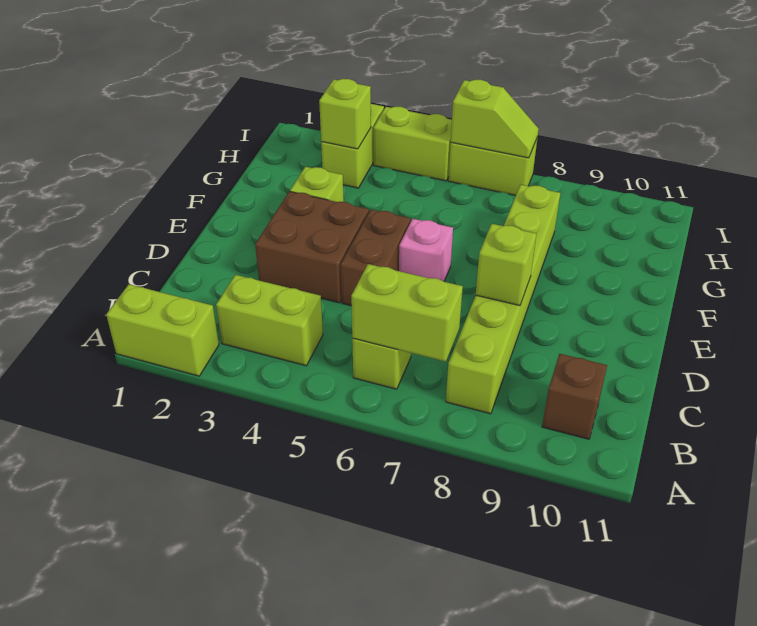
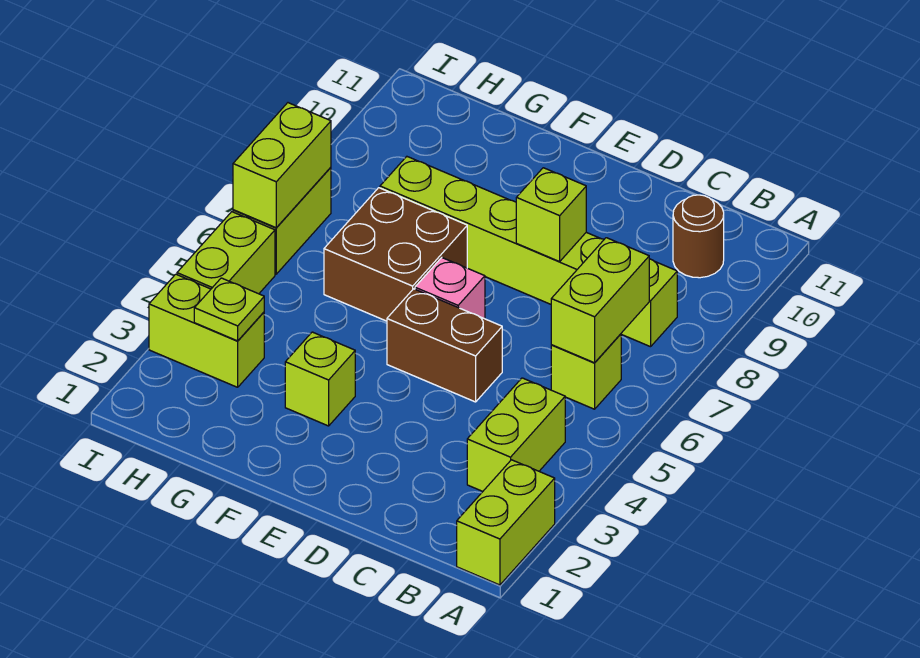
brown 1x1 brick [542,354,607,439] -> brown 1x1 round brick [673,195,724,278]
brown 2x2 brick [255,191,369,303] -> brown 2x2 brick moved to [324,188,467,321]
lime 1x1 brick [319,79,371,149] -> lime 1x1 plate [194,278,264,341]
lime 1x2 slope [451,80,539,158] -> lime 1x2 brick [233,103,331,228]

